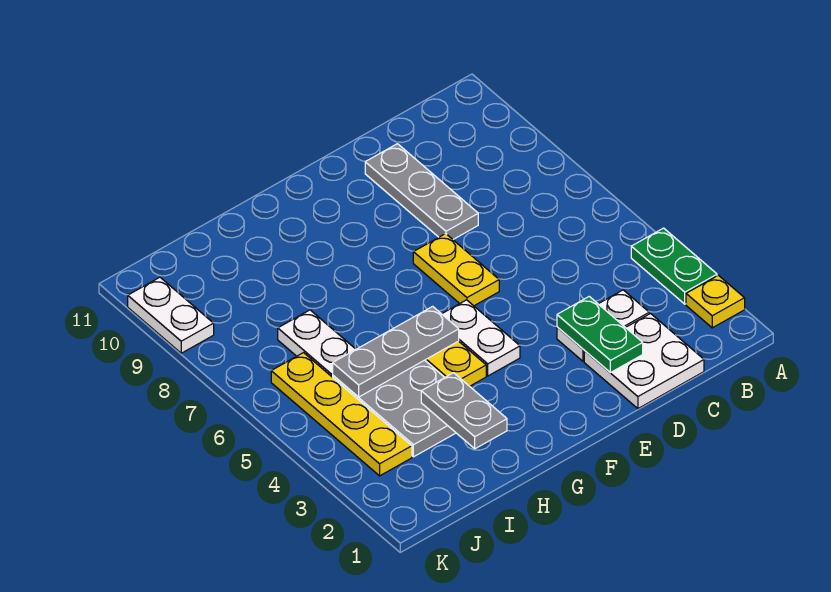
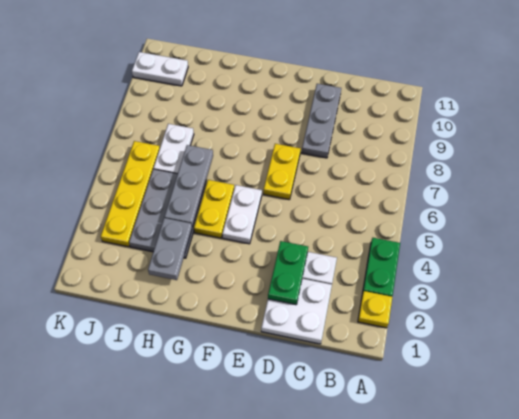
grey 1x3 plate [333,306,459,397] -> grey 1x3 plate turned to [165,145,213,227]
white 1x2 plate [128,277,214,353] -> white 1x2 plate turned to [132,52,188,86]

